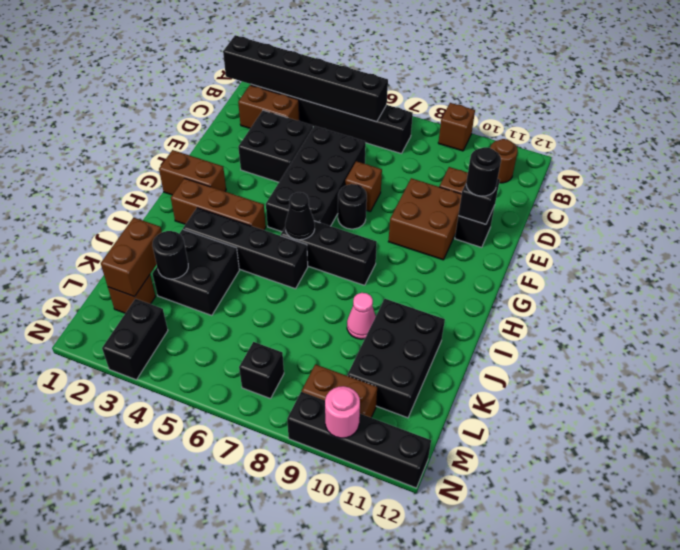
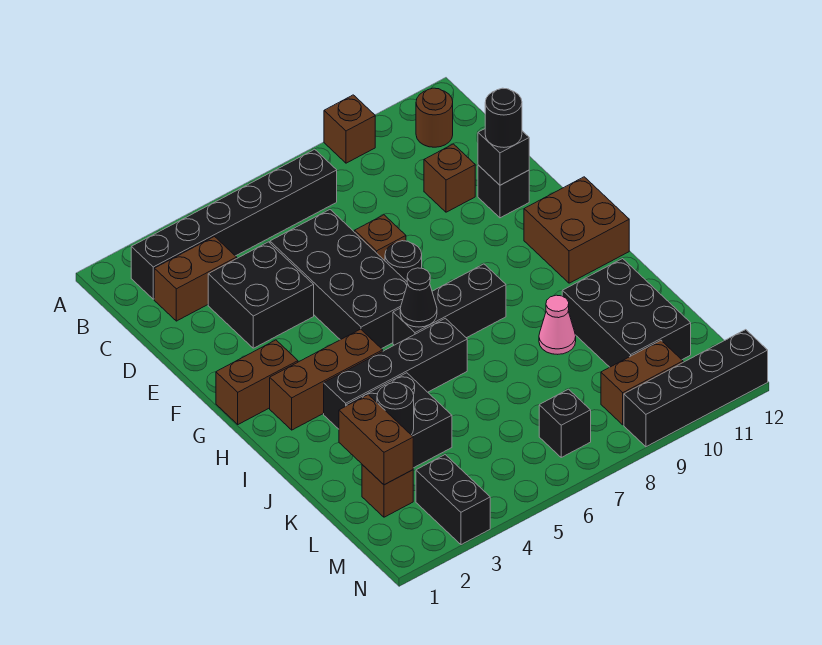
black 1x6 brick [223,35,388,122] -> none
brown 2x2 brick [388,178,462,260] -> brown 2x2 brick moved to [524,177,629,283]
pink 1x1 round brick [325,386,360,438] -> none

